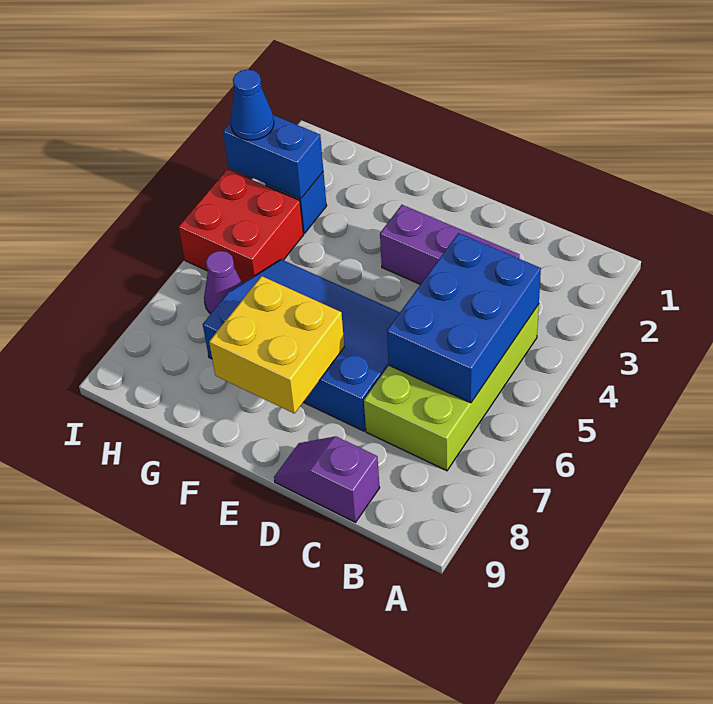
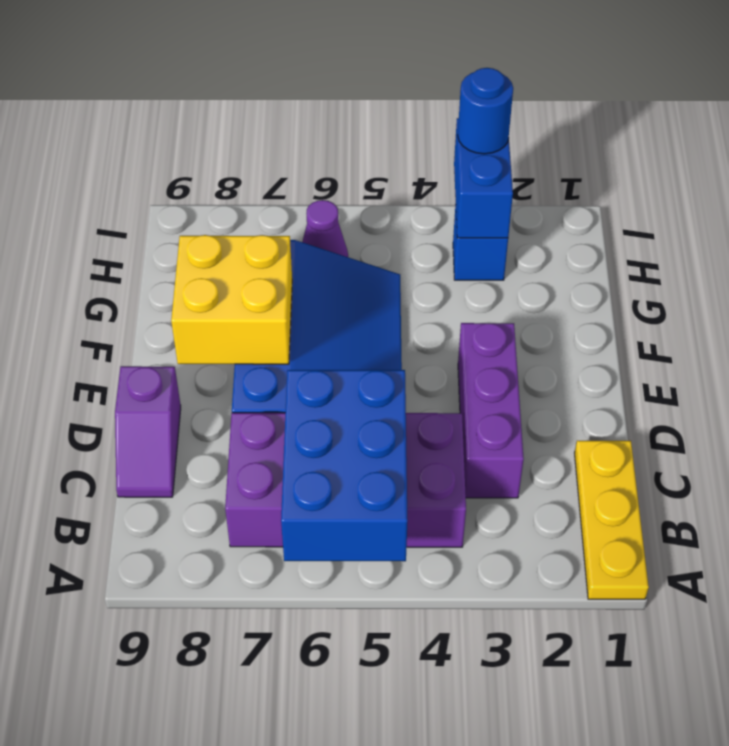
none -> yellow 1x3 plate [575,441,649,599]
lime 2x4 brick [364,304,539,471] -> purple 2x4 brick [225,413,466,547]
blue 2x3 brick [387,233,541,403] -> blue 2x3 brick turned to [281,370,408,561]
purple 1x2 slope [274,436,380,522] -> purple 1x2 slope turned to [115,366,181,497]
red 2x2 brick [179,169,303,283] -> none
blue 1x1 cone [230,70,274,140] -> blue 1x1 round brick [458,68,513,154]

